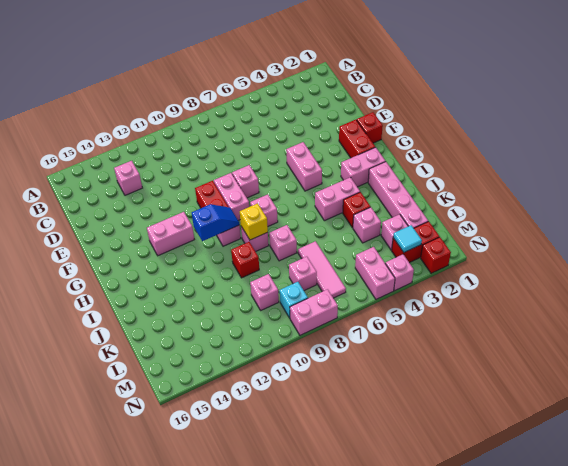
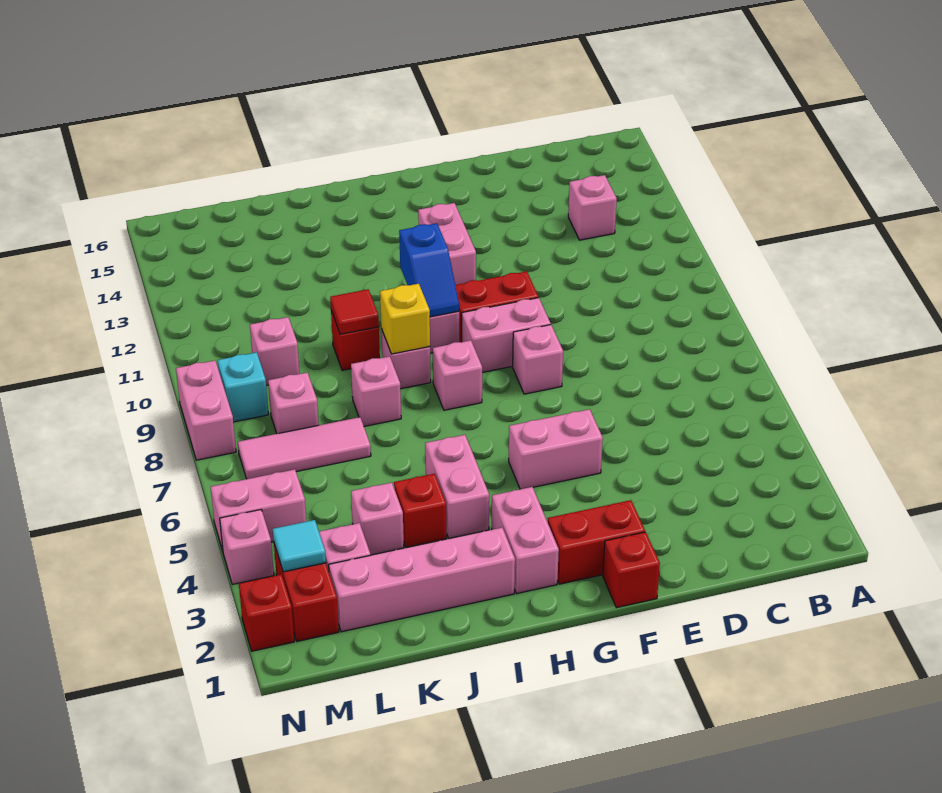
none -> red 1x1 tile [330,289,379,334]

